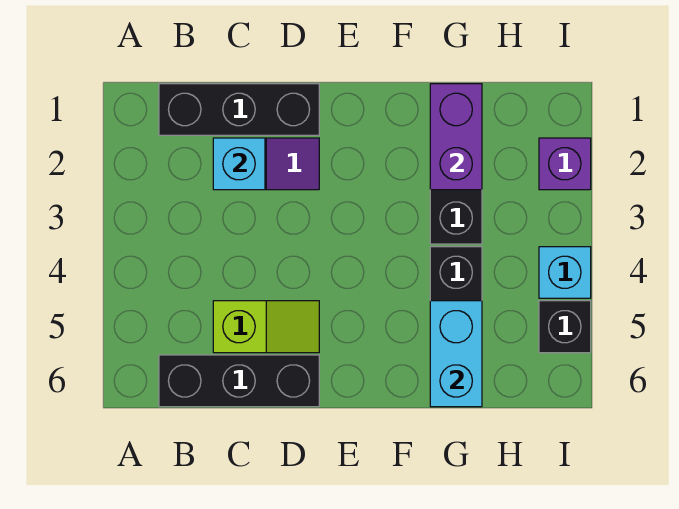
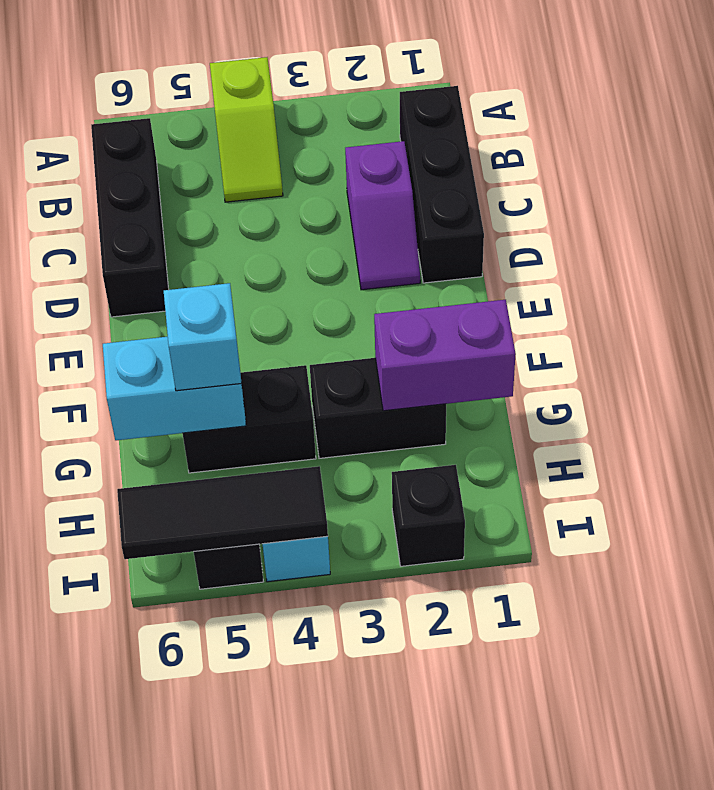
cyan 1x1 brick [213,138,265,190] -> cyan 1x1 brick moved to [164,283,241,391]
lime 1x2 slope [213,301,319,353] -> lime 1x2 slope moved to [210,57,283,202]
purple 1x1 brick [539,138,591,190] -> black 1x1 brick [392,465,465,566]
none -> black 1x3 tile [117,466,328,559]

